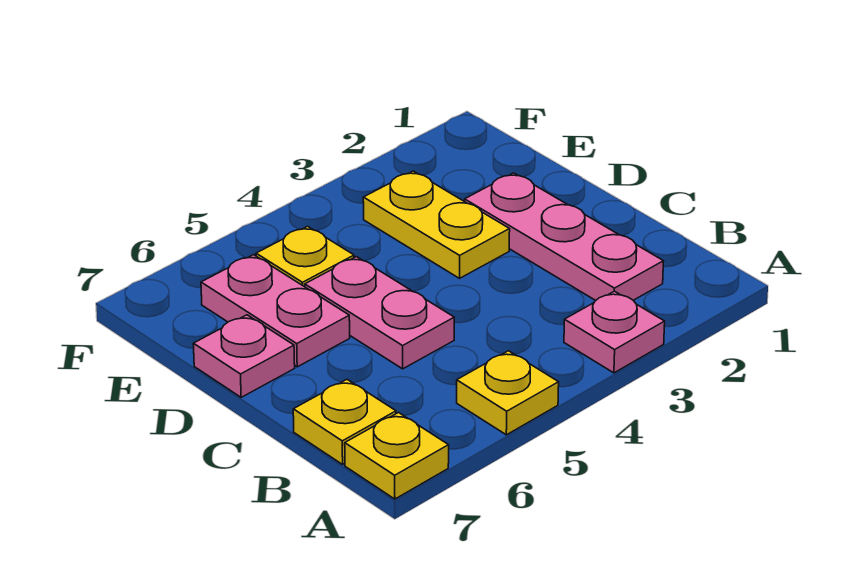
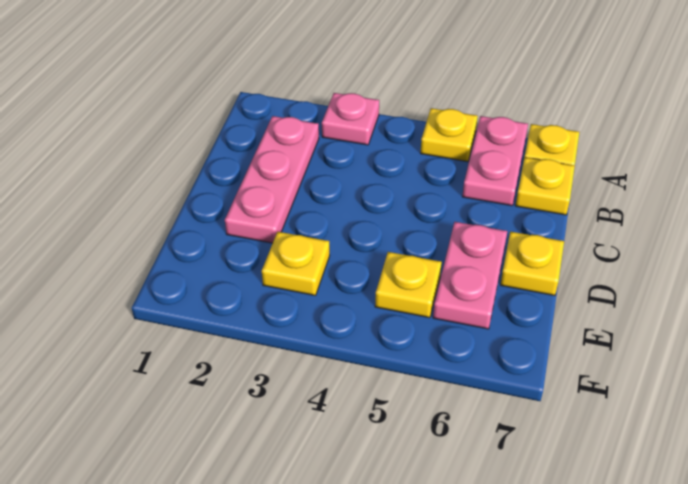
pink 1x2 plate [305,257,454,369] -> pink 1x2 plate moved to [462,116,528,206]
yellow 1x2 plate [363,171,510,278] -> yellow 1x1 plate [262,232,330,296]
pink 1x1 plate [193,315,295,397] -> yellow 1x1 plate [500,232,564,296]

